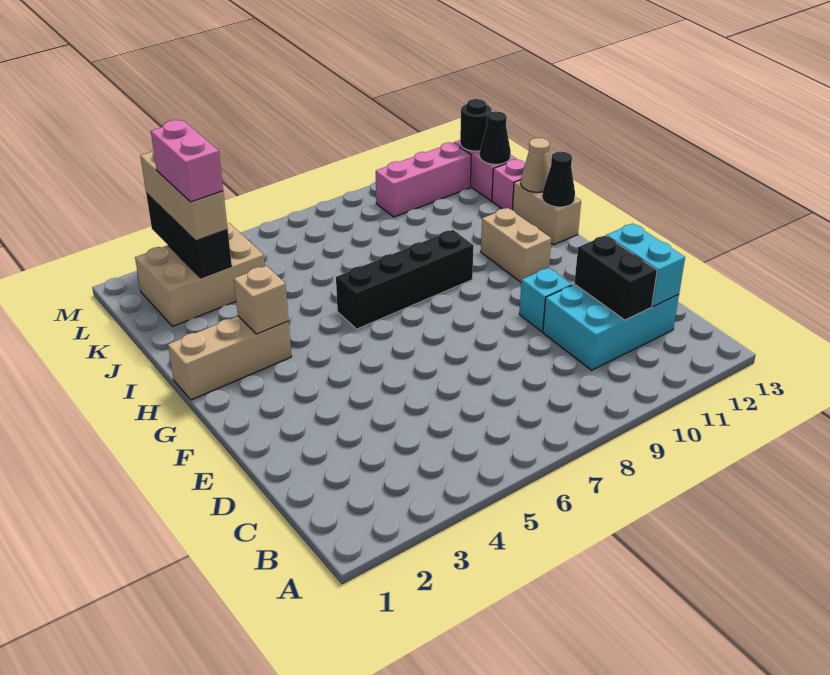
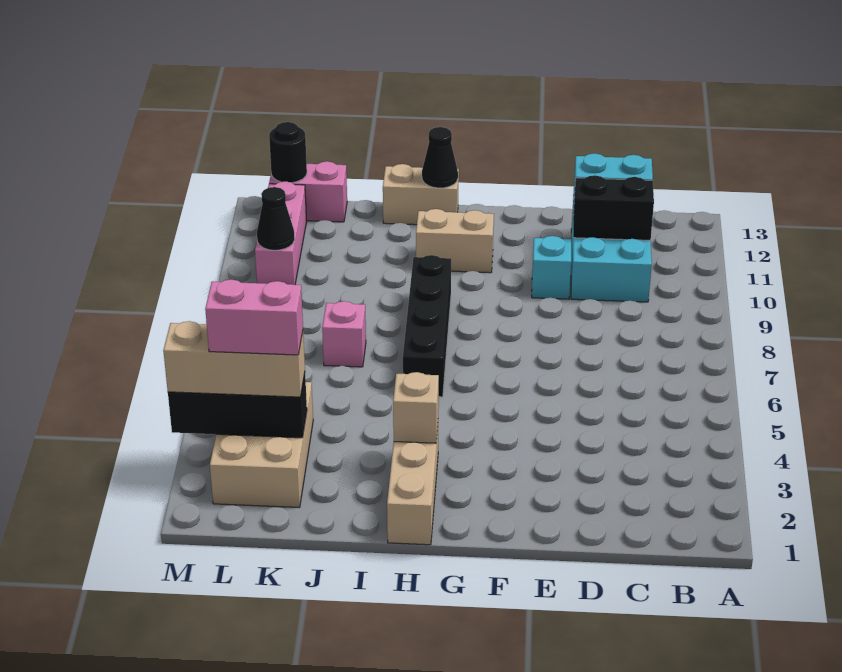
tan 1x1 cone [521,138,551,192] -> none
pink 1x1 brick [492,159,525,210] -> pink 1x1 brick moved to [322,301,366,367]
black 1x1 cone [480,112,511,164] -> black 1x1 cone moved to [257,187,295,250]

